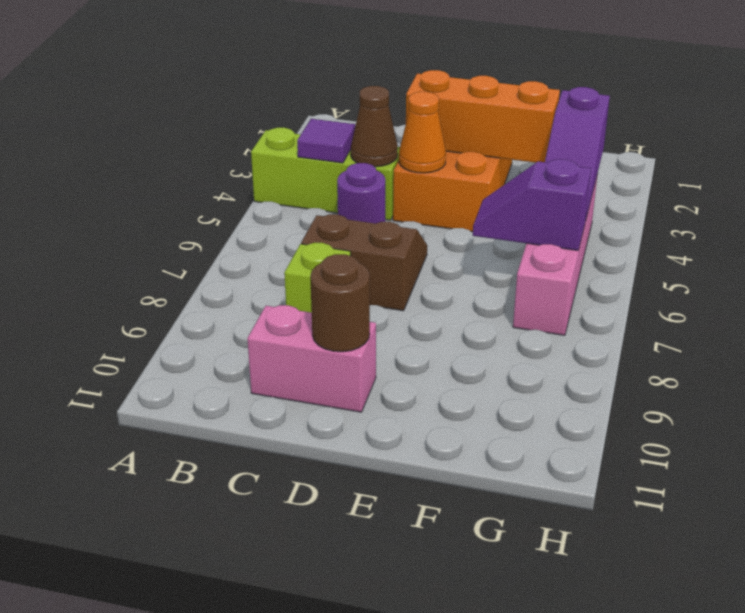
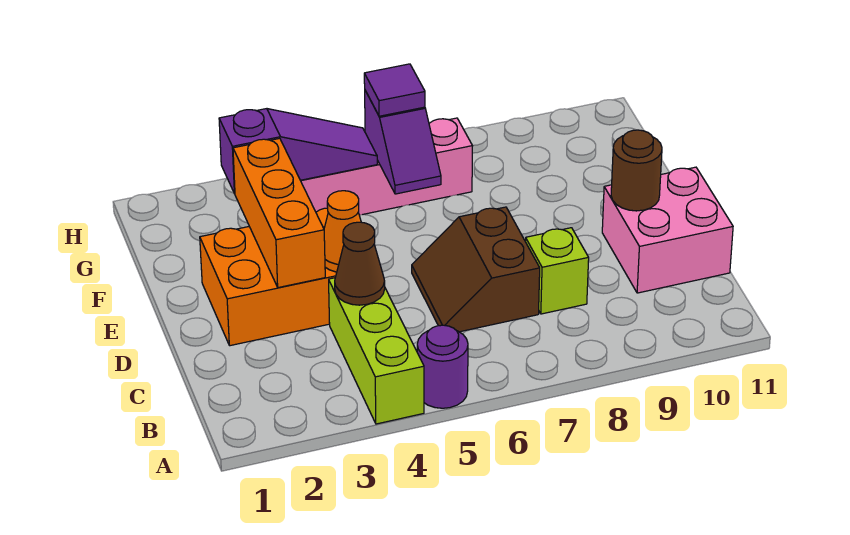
purple 1x1 tile [297,119,355,163] -> purple 1x1 tile moved to [364,64,425,116]
purple 1x1 round brick [337,163,385,224] -> purple 1x1 round brick moved to [417,325,468,408]
pink 1x2 brick [247,305,376,412] -> pink 2x2 brick [602,167,733,293]

